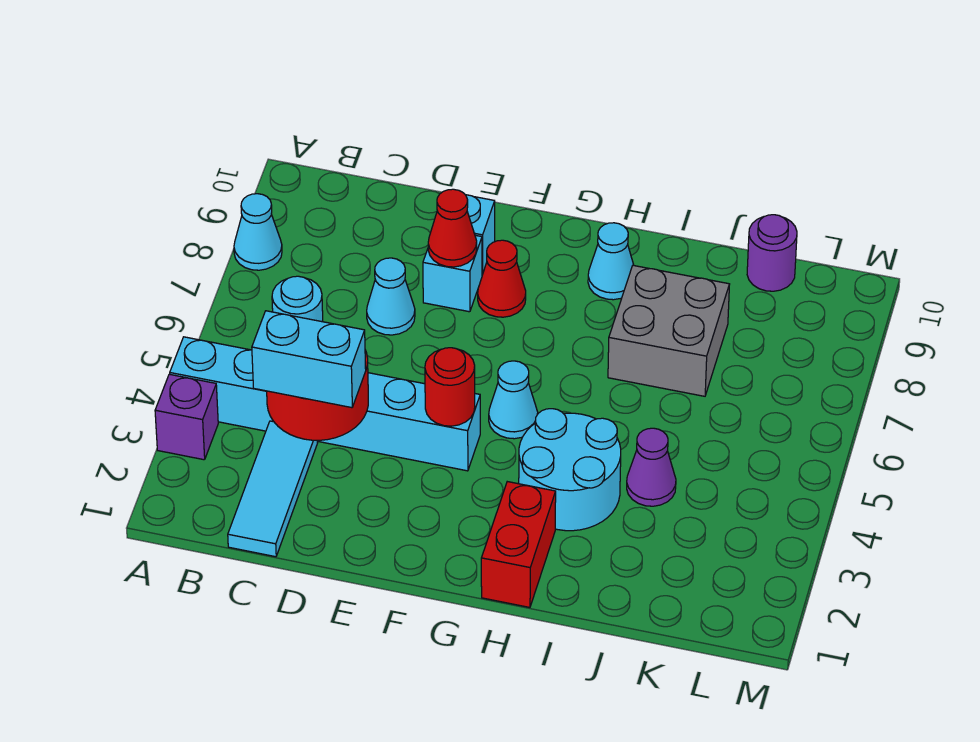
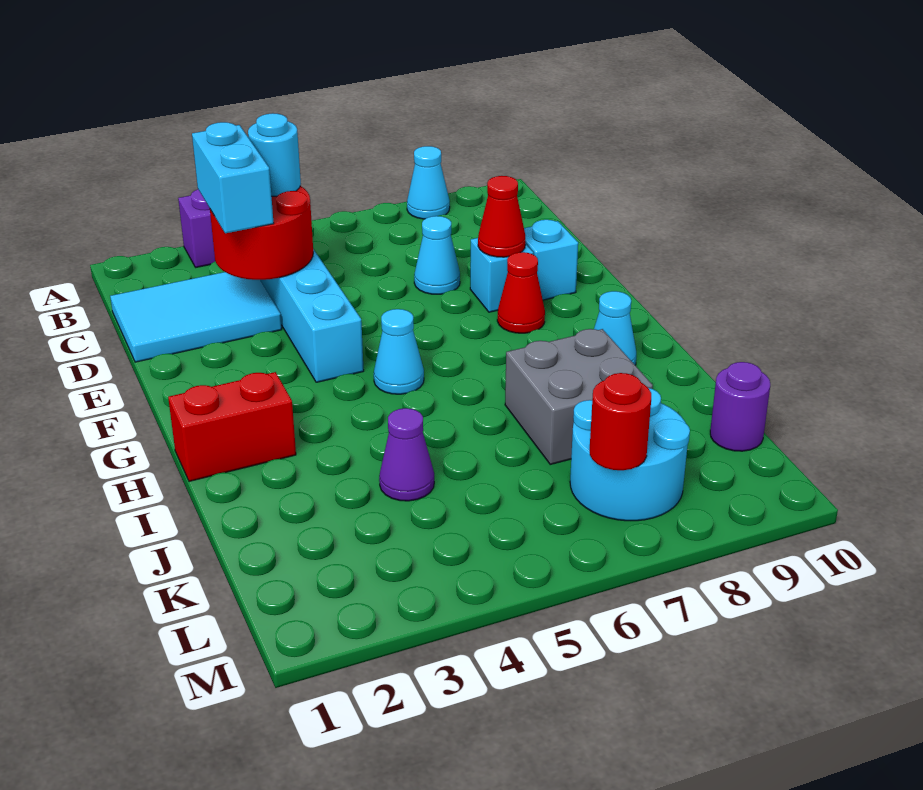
cyan 1x3 tile [228,421,317,557] -> cyan 2x3 tile [110,272,282,362]
red 1x1 round brick [425,348,475,426] -> red 1x1 round brick moved to [590,373,651,470]
cyan 2x2 round brick [519,409,621,531] -> cyan 2x2 round brick moved to [570,388,690,521]

